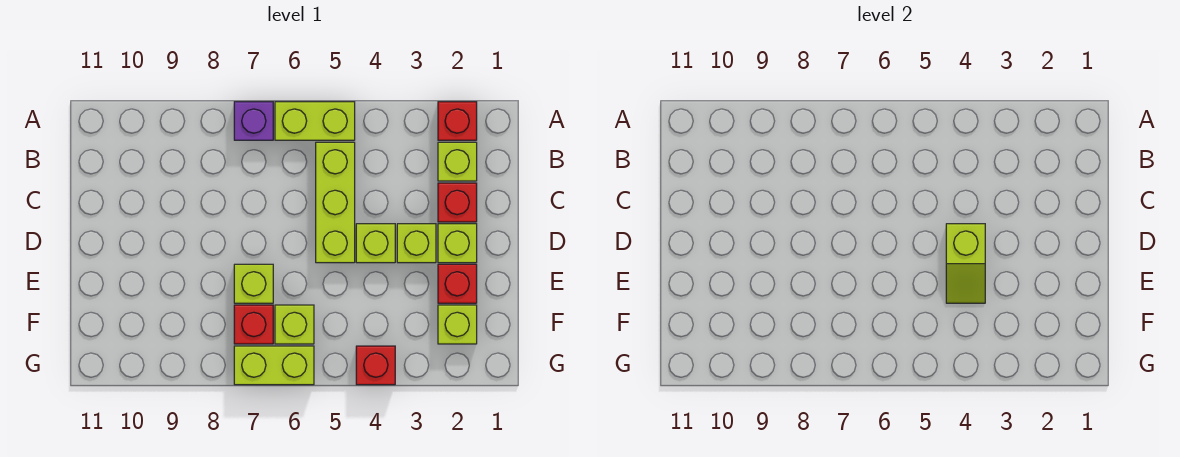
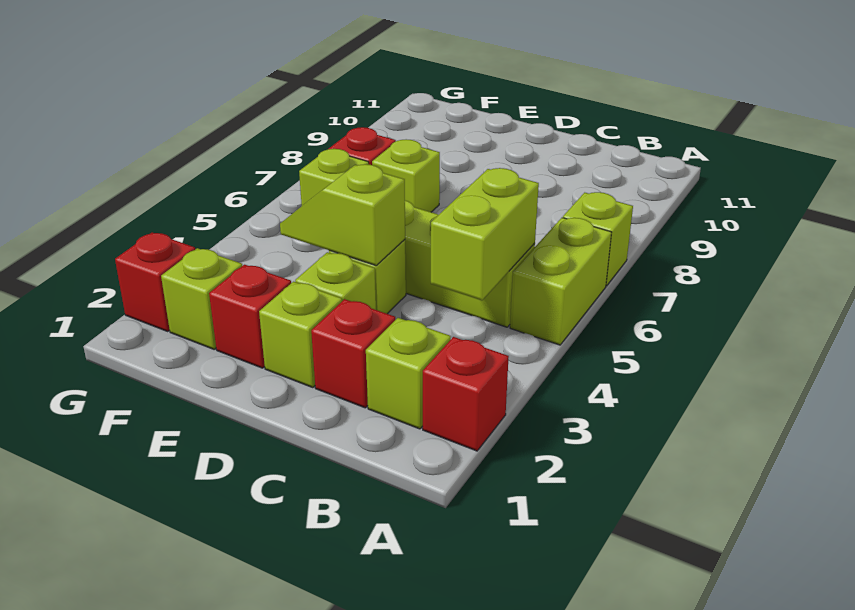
purple 1x1 brick [234,102,273,140] -> lime 1x1 brick [563,192,633,286]
red 1x1 brick [356,346,395,385] -> red 1x1 brick moved to [115,233,195,331]
lime 1x2 brick [234,346,314,385] -> lime 1x2 brick moved to [431,168,539,300]

